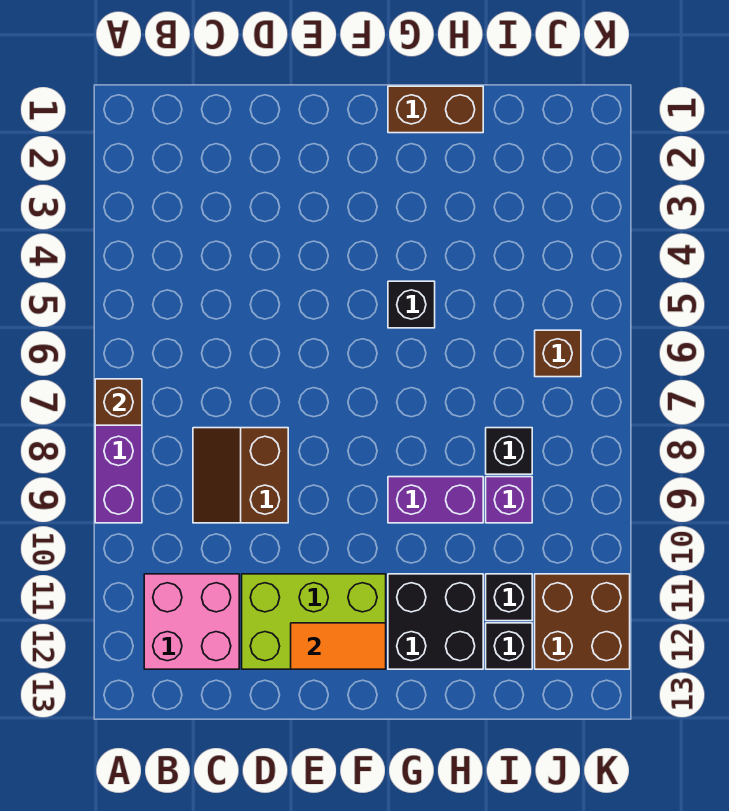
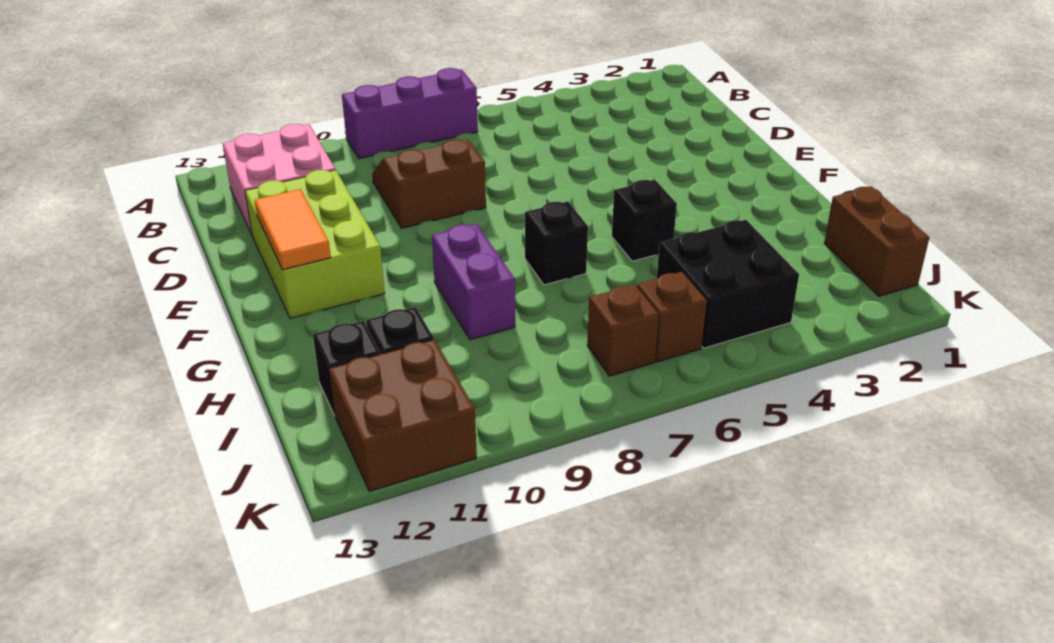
brown 1x1 brick [95,379,142,425] -> brown 1x1 brick moved to [587,285,659,376]
brown 1x2 brick [388,86,483,133] -> brown 1x2 brick moved to [824,186,929,296]
black 2x2 brick [388,574,483,669] -> black 2x2 brick moved to [657,220,799,348]
black 1x1 brick [486,428,532,474] -> black 1x1 brick moved to [525,201,588,285]
purple 1x1 brick [486,477,532,523] -> none

